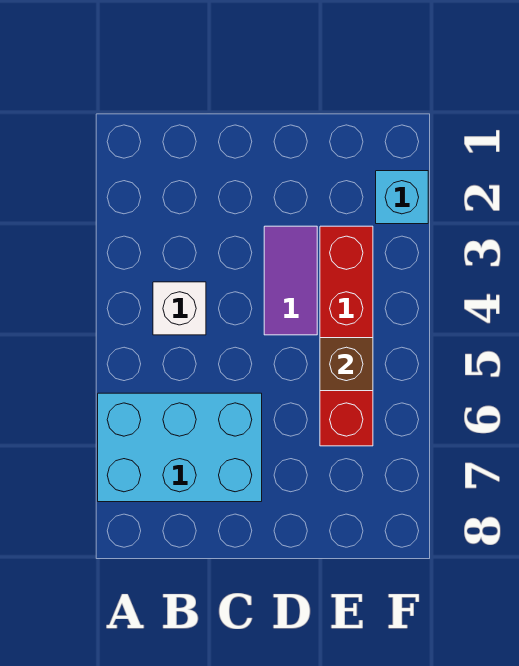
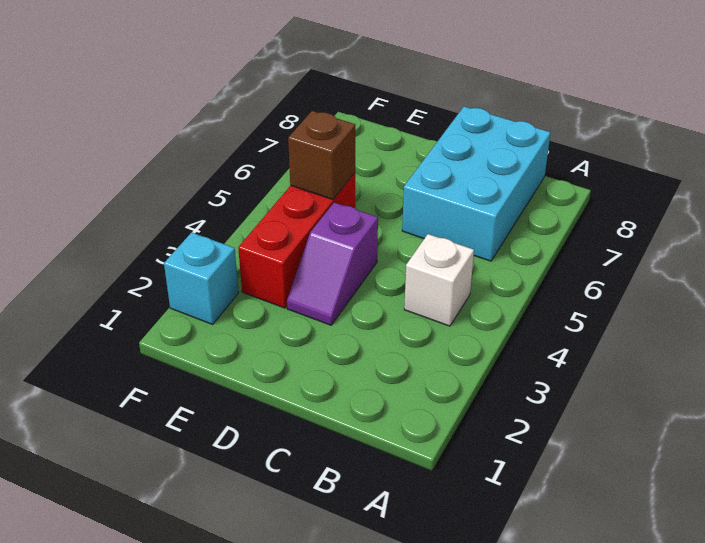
cyan 2x3 brick [98,393,262,502] -> cyan 2x3 brick turned to [402,106,551,261]
purple 1x2 tile [264,226,317,335] -> purple 1x2 slope [287,202,378,325]
red 1x4 brick [320,226,373,446] -> red 1x3 brick [238,173,355,308]

